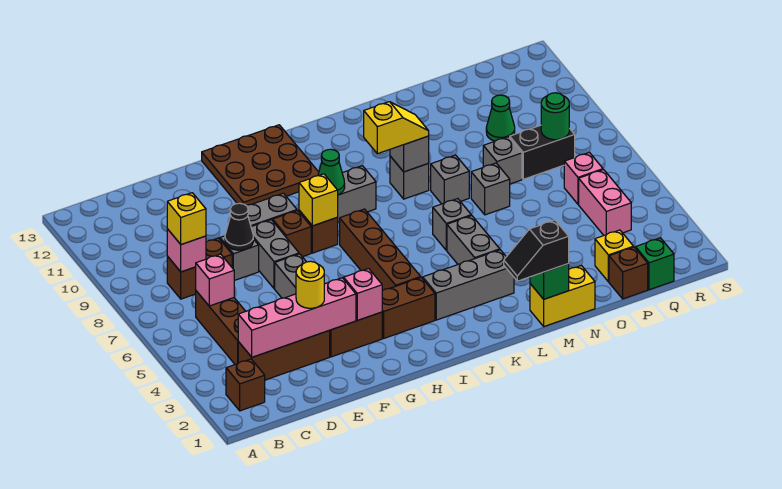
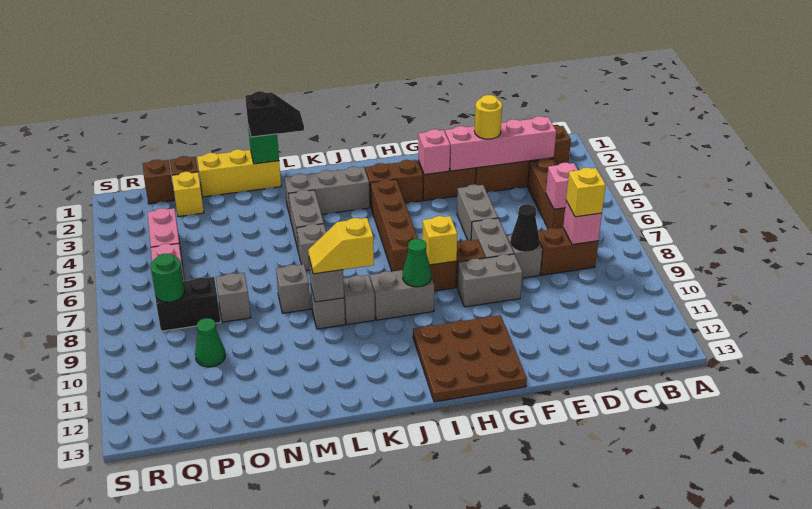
yellow 1x2 brick [530,266,595,326] -> yellow 1x3 brick [197,149,281,197]
grey 1x1 brick [471,163,510,215] -> grey 1x1 brick moved to [343,275,375,325]
green 1x1 brick [635,238,674,290] -> brown 1x1 brick [143,160,174,204]

